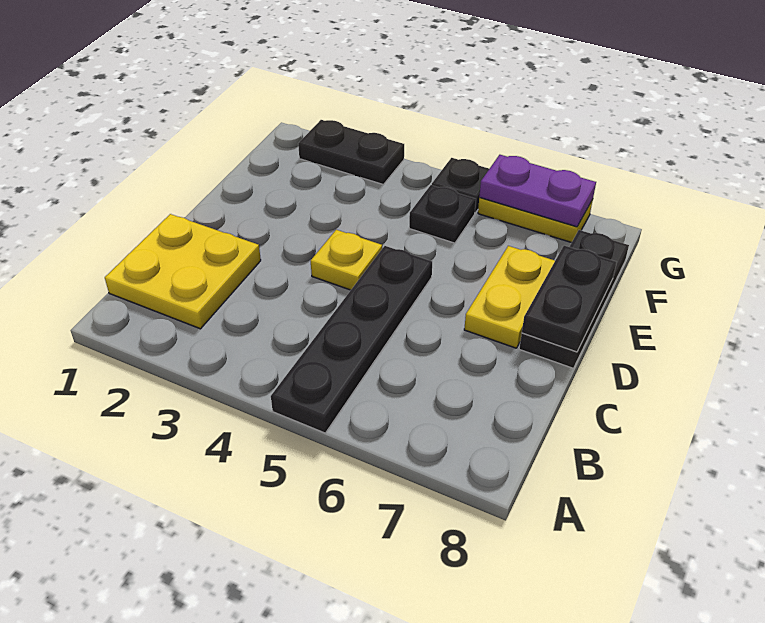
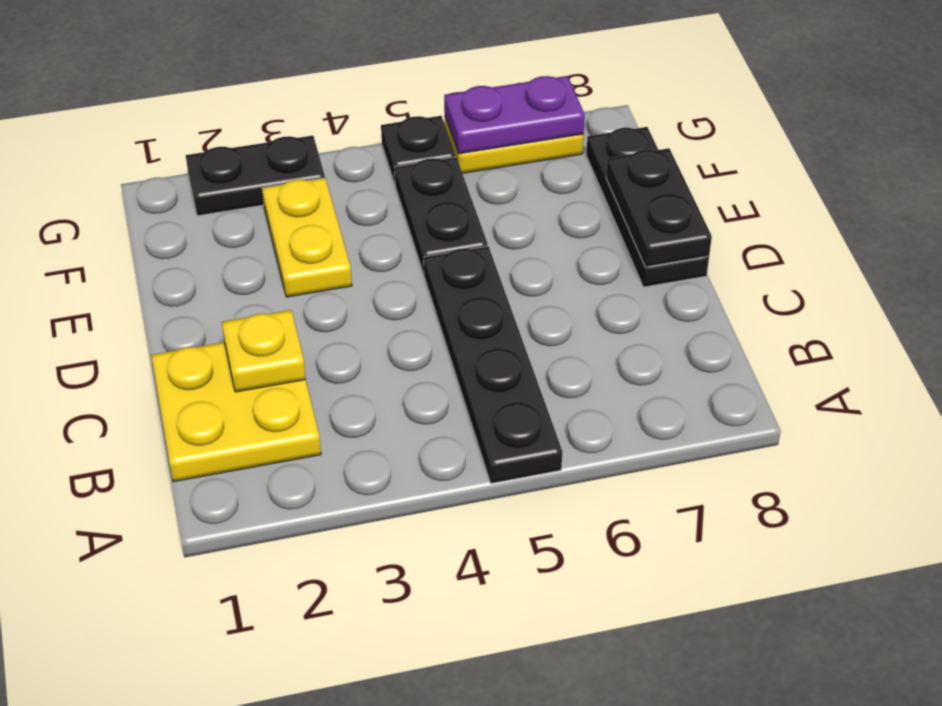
yellow 1x1 plate [311,230,382,290] -> yellow 1x1 plate moved to [222,310,306,392]
yellow 1x2 plate [464,246,555,348] -> yellow 1x2 plate moved to [262,178,352,297]
black 1x1 plate [409,185,476,243] -> black 1x2 plate [395,157,488,274]

